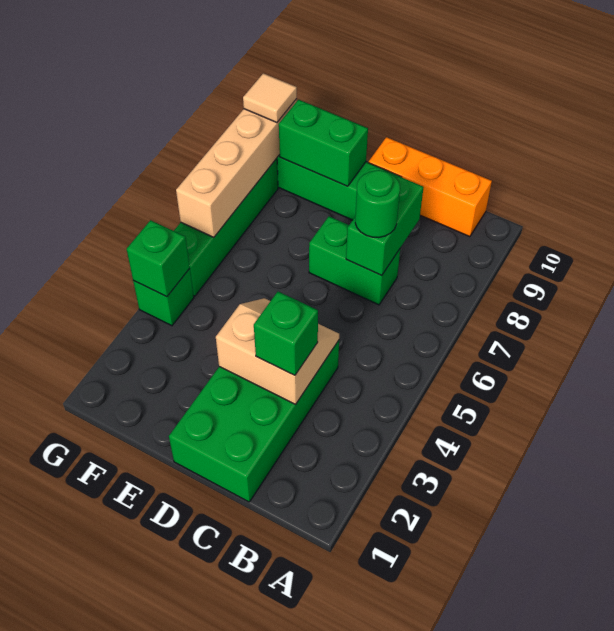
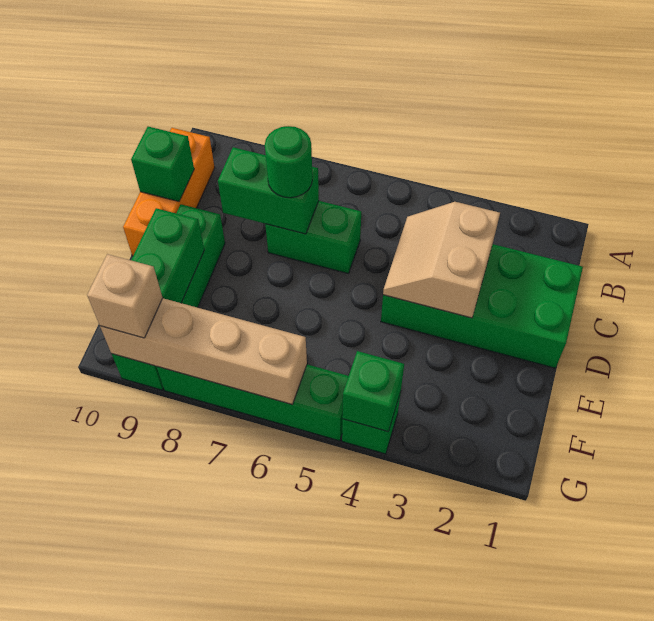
green 1x1 brick [254,292,318,375] -> green 1x1 brick moved to [131,127,194,202]
green 1x2 brick [309,216,400,305] -> green 1x2 brick turned to [265,201,361,274]
tan 1x1 tile [243,73,297,123] -> tan 1x1 brick [87,254,163,338]

